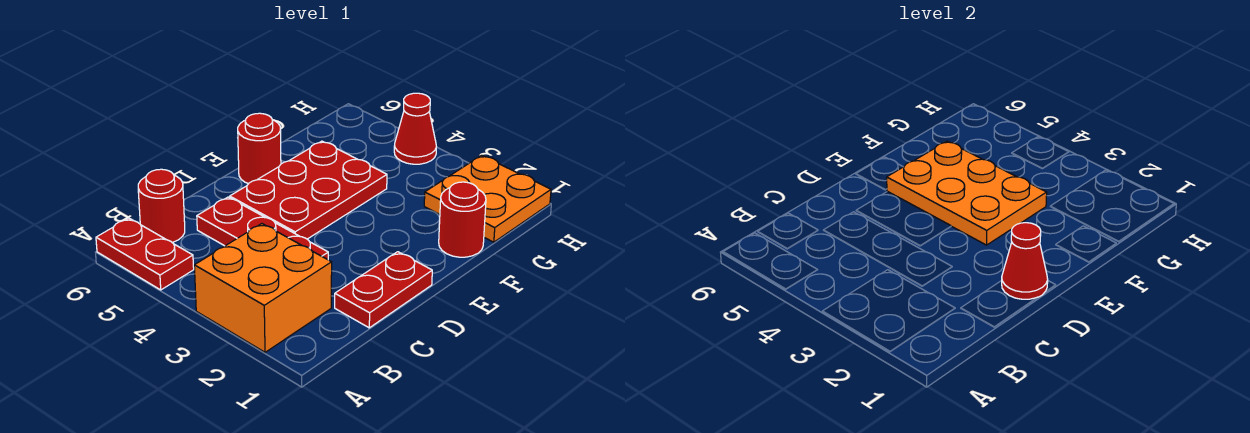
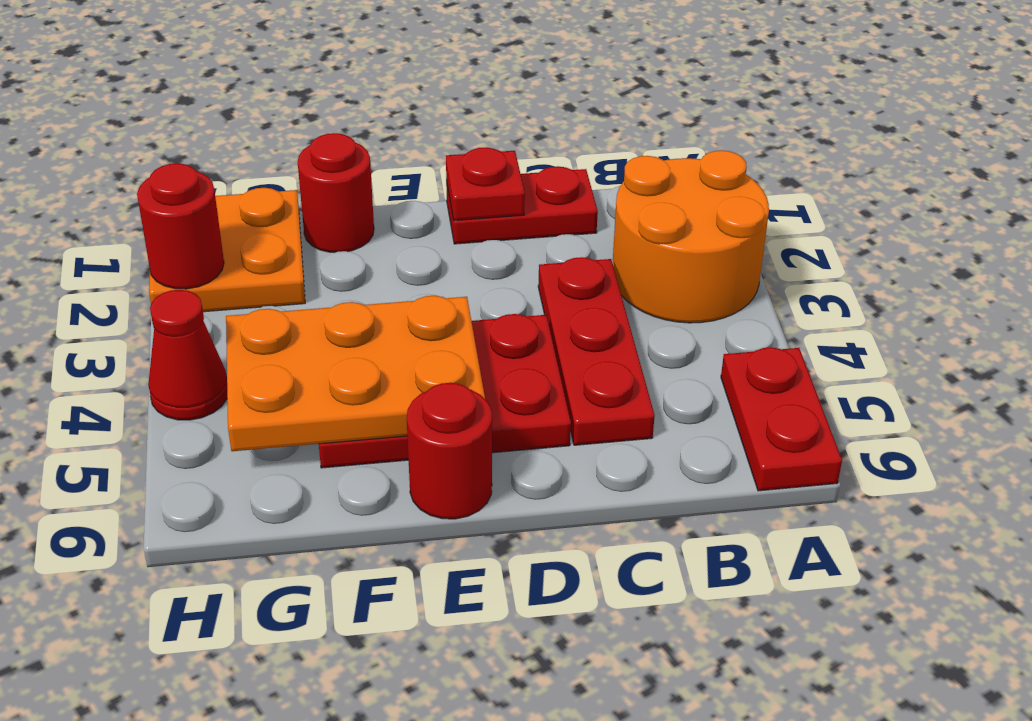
orange 2x2 brick [194,224,332,352] -> orange 2x2 round brick [613,150,769,323]
red 1x1 round brick [138,169,185,243] -> red 1x1 round brick moved to [137,163,224,289]
red 1x1 cone [1002,223,1048,299] -> red 1x1 plate [446,148,525,220]
orange 2x3 plate [887,141,1047,245] -> orange 2x3 plate turned to [226,296,485,451]

